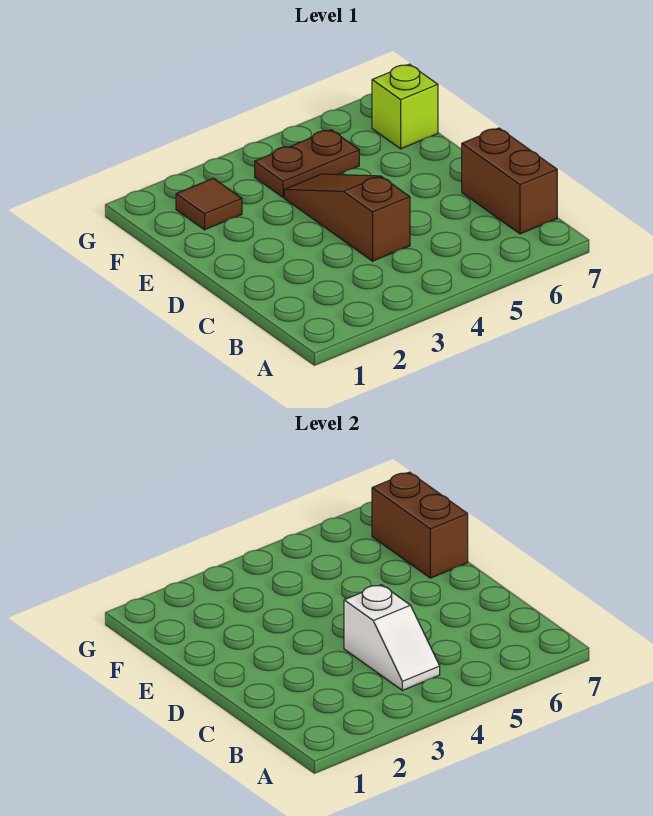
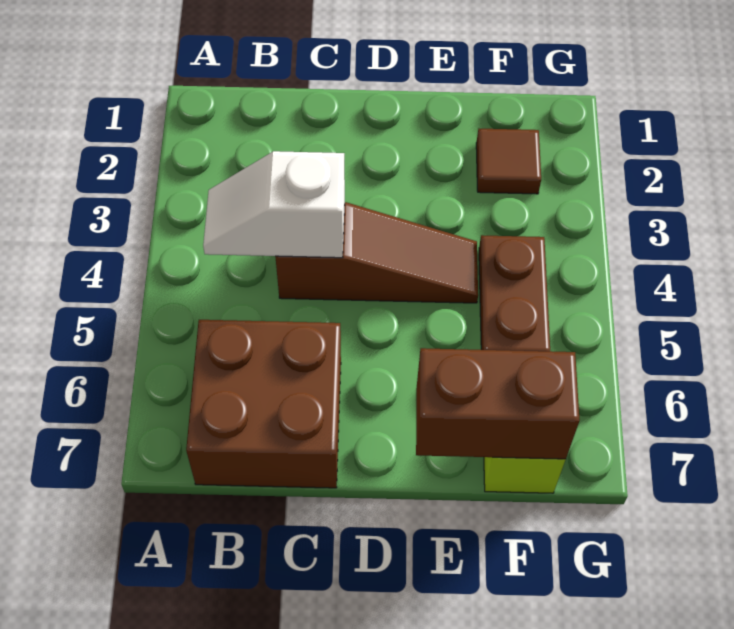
brown 1x2 brick [462,128,557,234] -> brown 2x2 brick [186,320,341,488]

